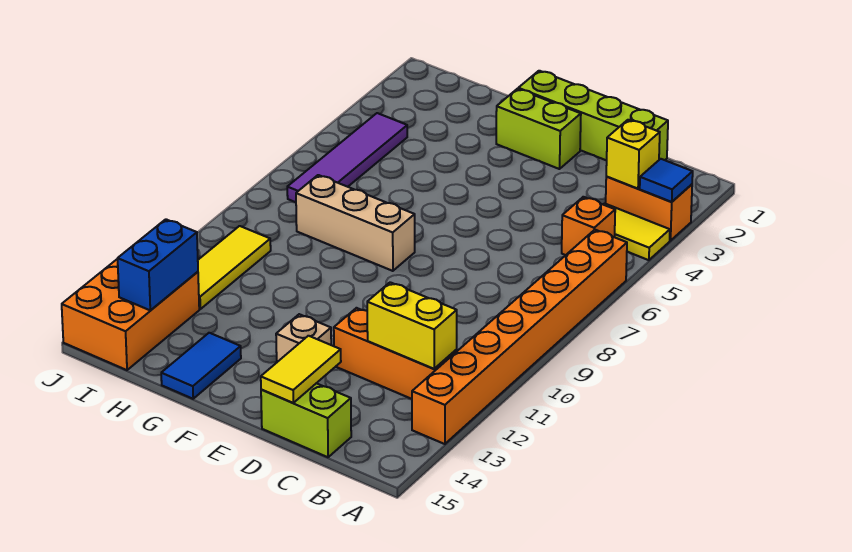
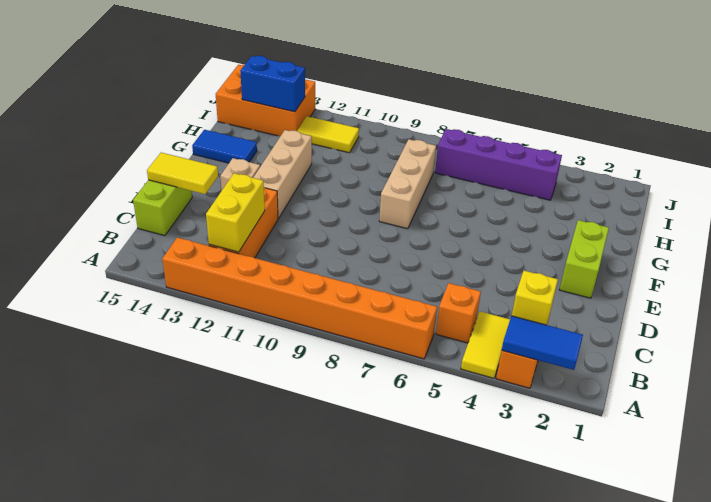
blue 1x1 tile [640,159,693,202] -> blue 1x2 tile [502,316,583,370]
lime 1x4 brick [518,71,668,161] -> none
none -> tan 1x3 brick [253,130,312,218]
purple 1x4 tile [287,113,407,202] -> purple 1x4 brick [435,129,562,200]
yellow 1x3 tile [198,226,271,309] -> yellow 1x2 tile [297,116,359,153]

